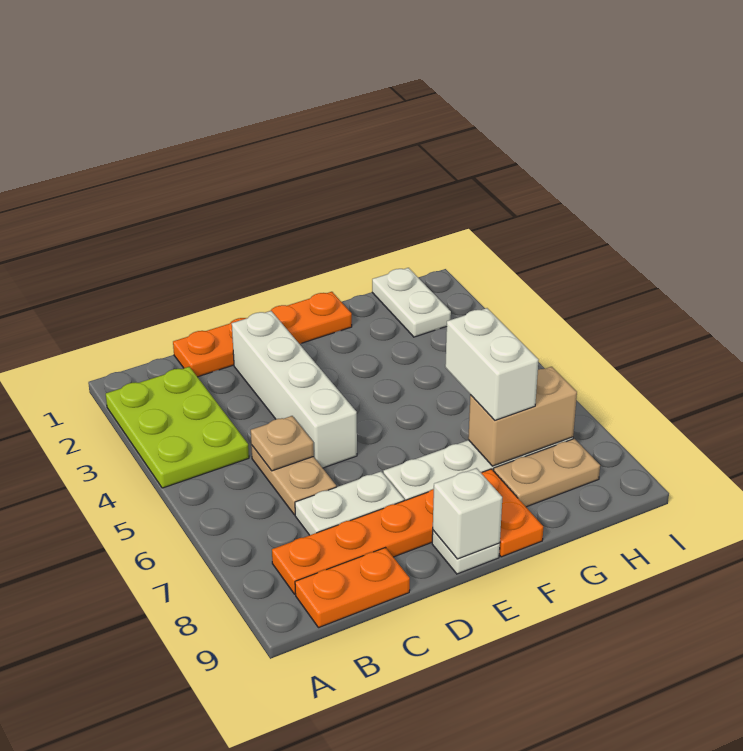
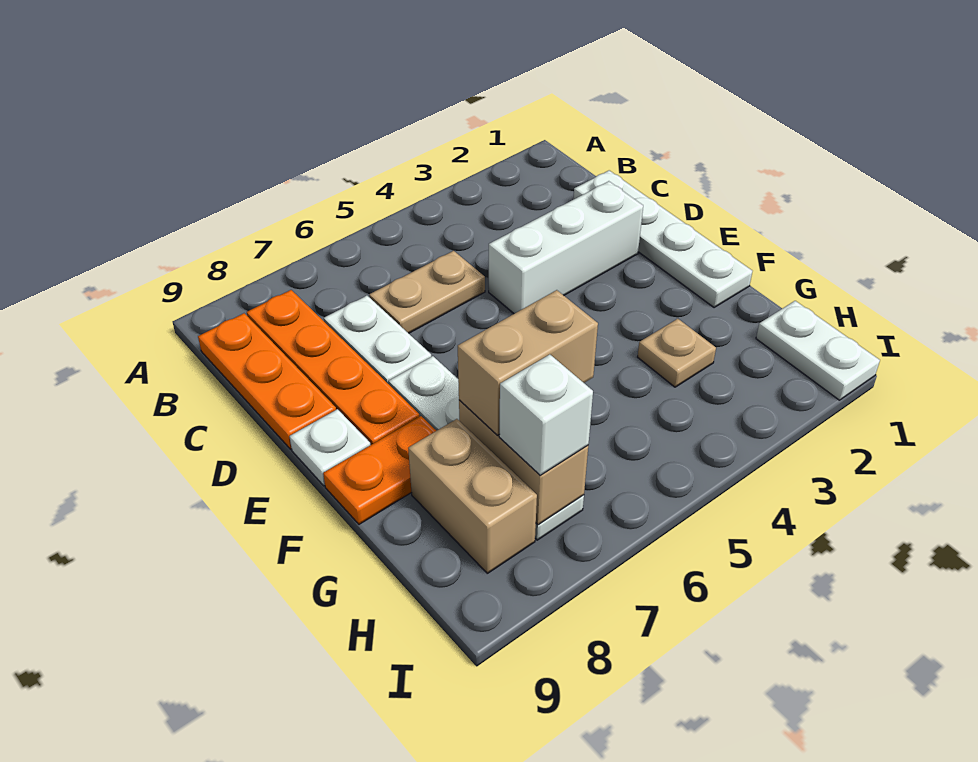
lime 2x3 plate [106,367,249,488] -> none
orange 1x2 plate [295,548,410,628] -> orange 1x3 plate [198,313,336,449]
orange 1x4 plate [173,292,352,377] -> white 1x4 plate [573,170,752,308]
tan 1x1 plate [251,416,314,471] -> tan 1x1 plate moved to [638,319,716,387]
white 1x4 brick [232,311,357,468] -> white 1x3 brick [489,181,643,314]
white 1x1 brick [433,468,502,559] -> white 1x1 brick moved to [499,354,593,475]
white 1x2 brick [445,308,538,420] -> tan 1x2 brick [458,290,598,435]
tan 1x2 plate [493,439,600,507] -> tan 1x2 brick [408,419,537,573]
white 1x2 plate [372,268,451,337] -> white 1x2 plate turned to [756,301,880,400]

